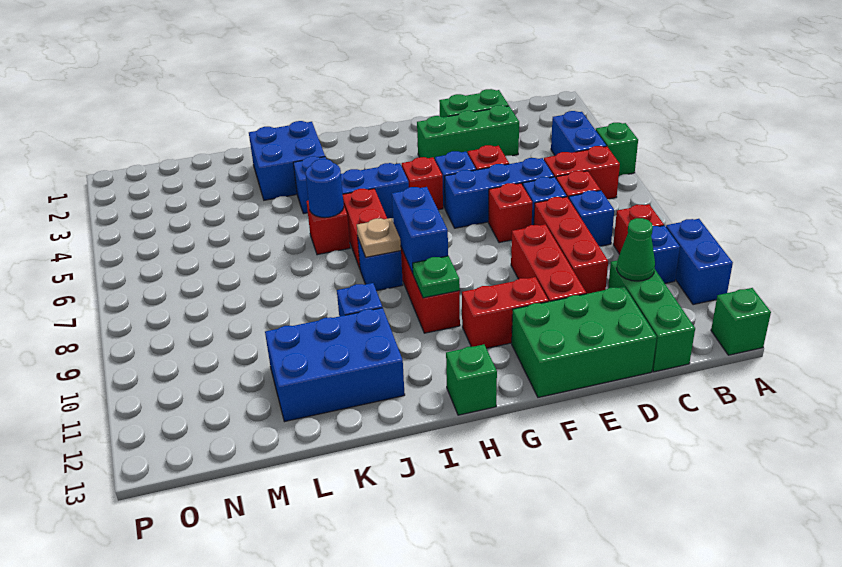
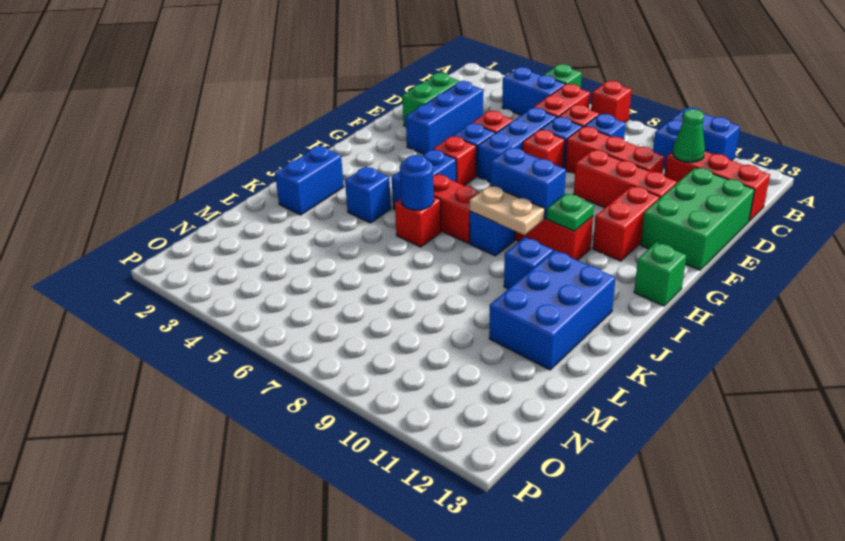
green 1x1 brick [711,288,771,355] -> none
red 1x1 brick [613,204,664,254] -> red 1x1 brick moved to [591,81,632,122]
green 1x3 brick [608,260,695,372] -> red 1x3 brick [664,151,770,221]
green 1x3 brick [417,105,519,160] -> blue 1x3 brick [406,81,483,155]
tan 1x1 plate [357,218,401,257] -> tan 1x2 plate [470,185,545,235]
blue 2x2 brick [249,121,325,200] -> blue 1x2 brick [275,146,344,215]

